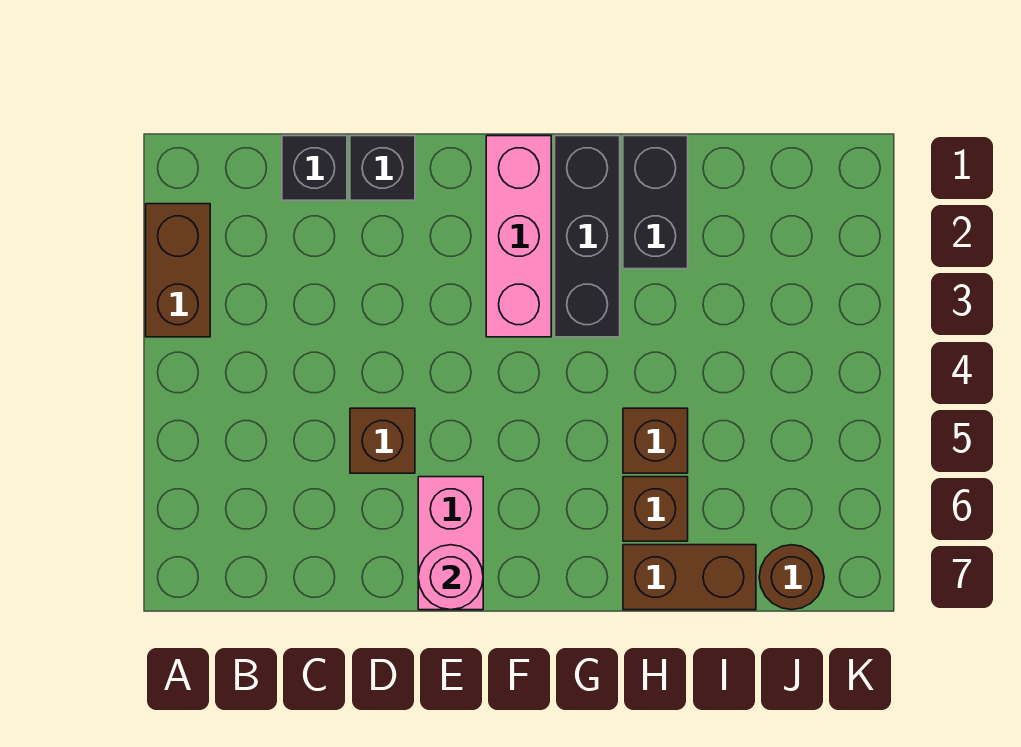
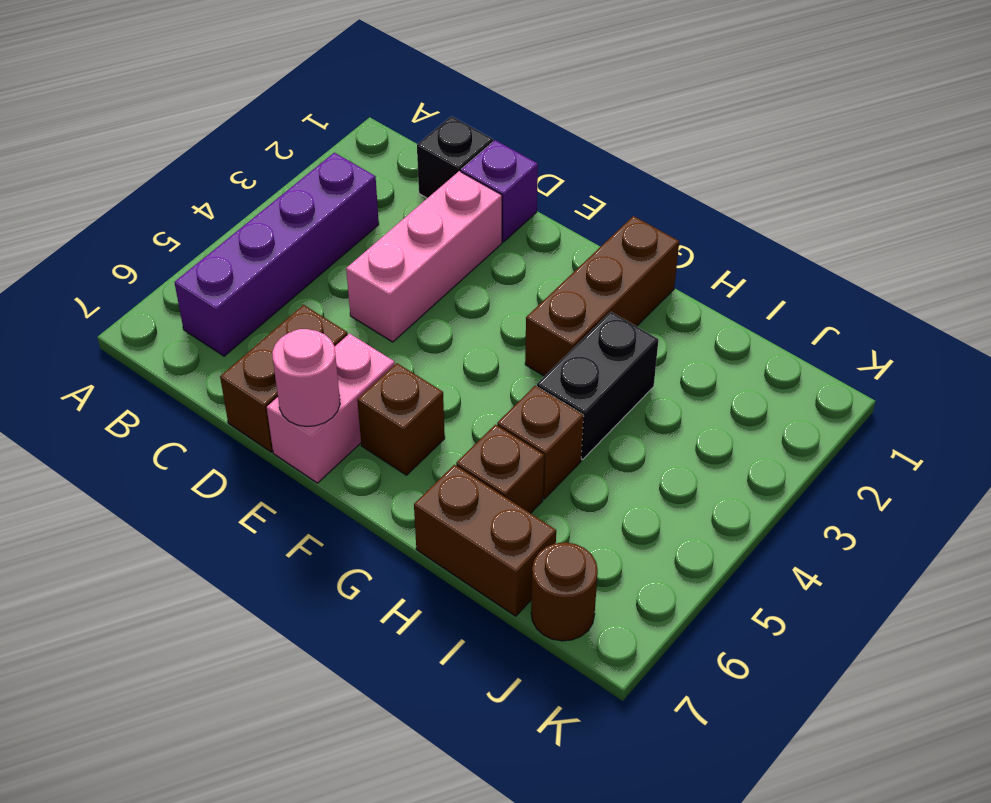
brown 1x2 brick [146,204,210,337] -> brown 1x2 brick moved to [220,305,348,452]
none -> purple 1x4 brick [174,153,379,356]
black 1x1 brick [350,136,415,200] -> purple 1x1 brick [461,140,538,242]
brown 1x1 brick [350,408,415,473] -> brown 1x1 brick moved to [357,363,445,475]
pink 1x3 brick [486,136,551,337] -> pink 1x3 brick moved to [346,171,502,342]
black 1x3 brick [555,136,620,337] -> brown 1x3 brick [525,216,679,376]
black 1x2 brick [623,136,688,269] -> black 1x2 brick moved to [537,312,659,459]

